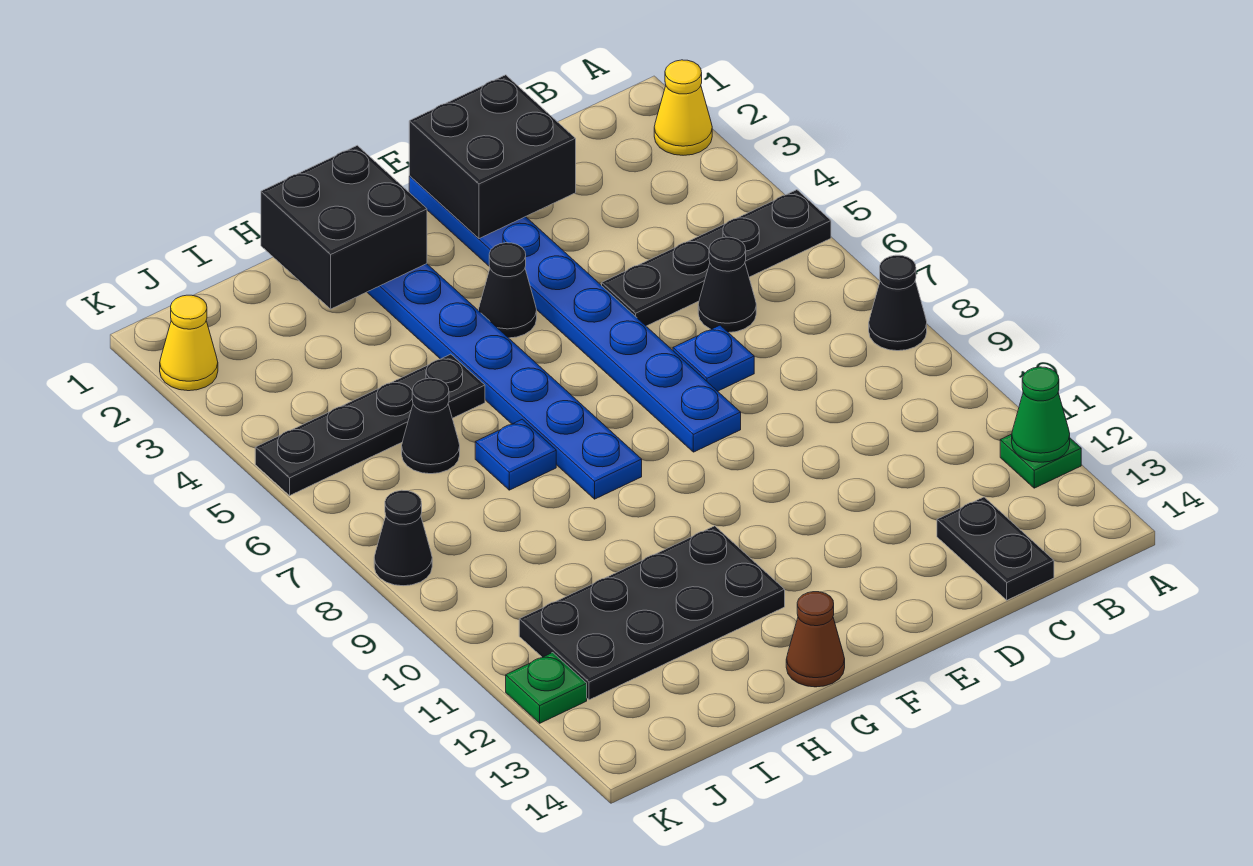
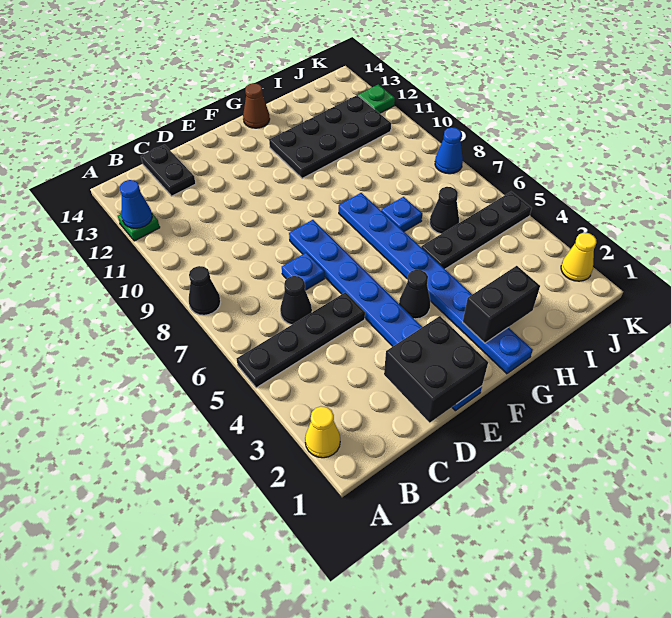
green 1x1 cone [1012,367,1070,462] -> blue 1x1 cone [119,180,152,228]
black 2x2 brick [261,145,427,309] -> black 1x2 brick [463,266,540,343]
black 1x1 cone [374,490,432,586] -> blue 1x1 cone [435,127,463,174]

